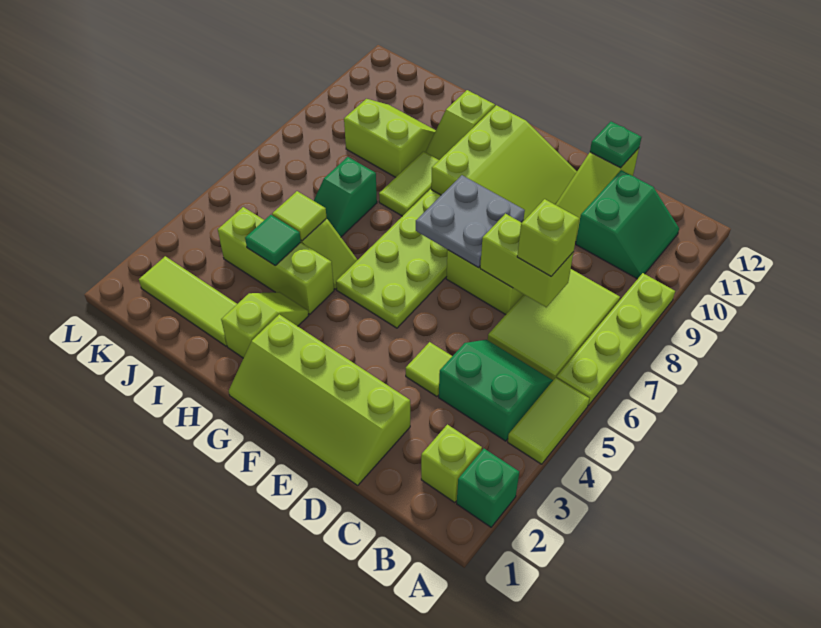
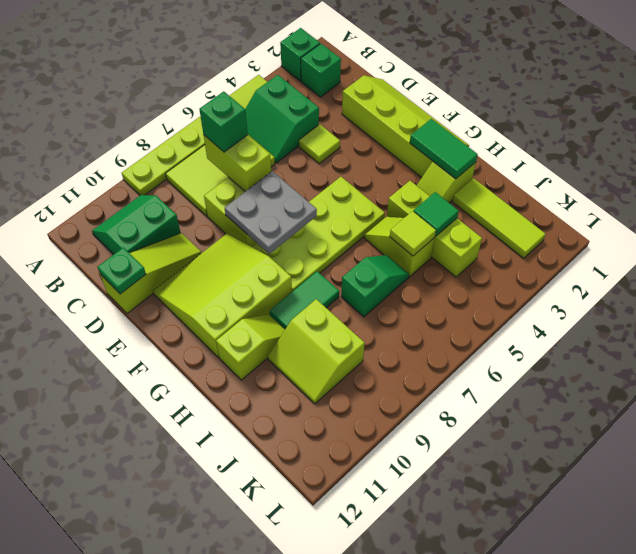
lime 1x1 brick [421,425,482,503] -> green 1x1 brick [301,44,341,97]
lime 1x1 brick [517,199,579,276] -> green 1x1 brick [199,91,248,152]
none -> green 1x2 tile [410,119,478,179]
lime 1x2 tile [379,151,439,216] -> green 1x2 tile [270,271,339,329]

